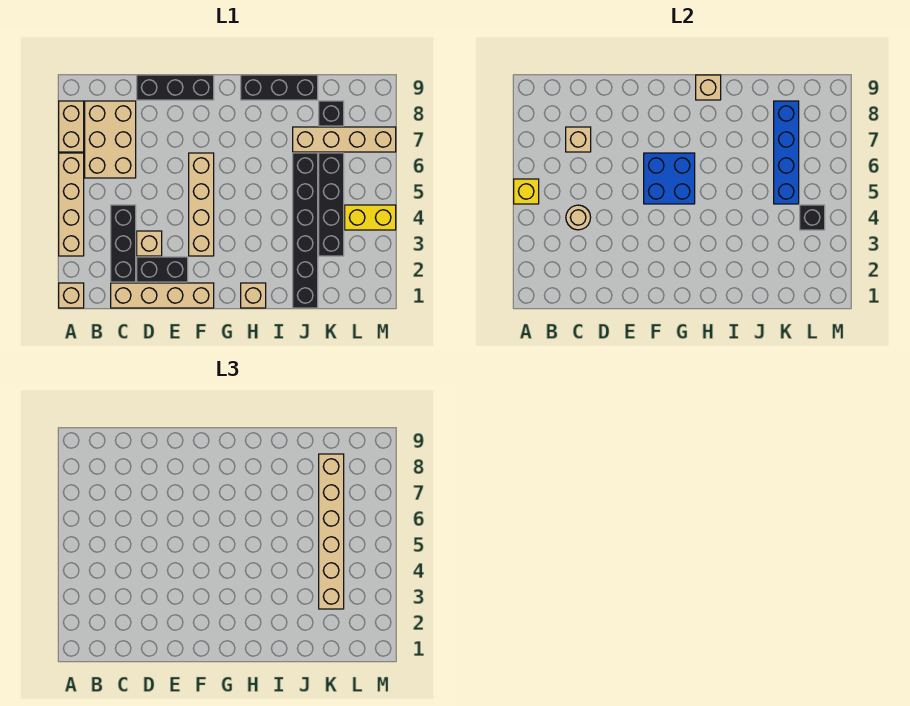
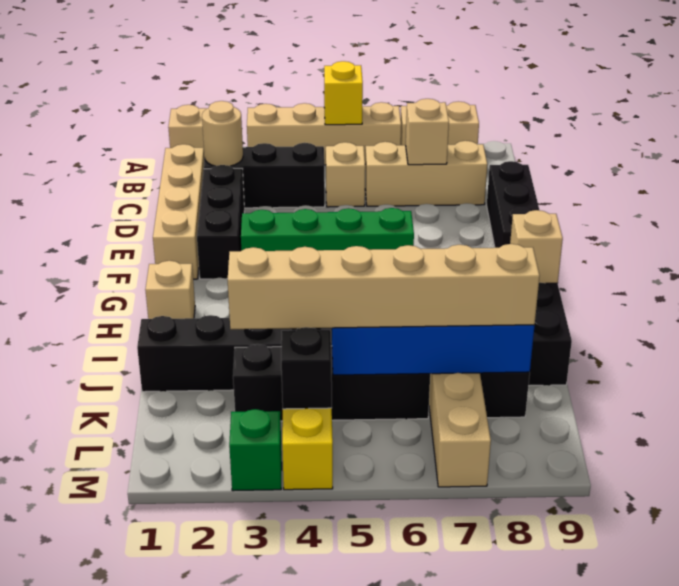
tan 2x3 brick [85,101,136,178] -> tan 1x3 brick [365,141,487,206]
tan 1x1 round brick [566,205,591,230] -> tan 1x1 round brick moved to [202,101,243,166]
black 1x2 brick [137,257,188,282] -> black 1x3 brick [197,165,244,279]
tan 1x1 brick [137,231,162,256] -> tan 1x1 brick moved to [326,142,365,207]
tan 1x4 brick [189,153,214,256] -> green 1x4 brick [241,208,414,251]
blue 2x2 brick [644,153,695,204] -> none
none -> green 1x1 brick [229,409,282,491]

